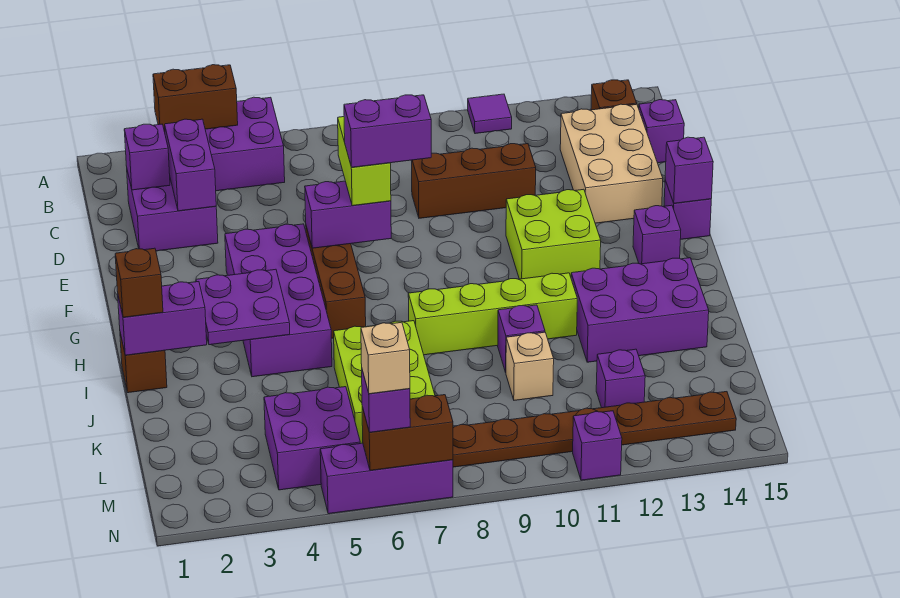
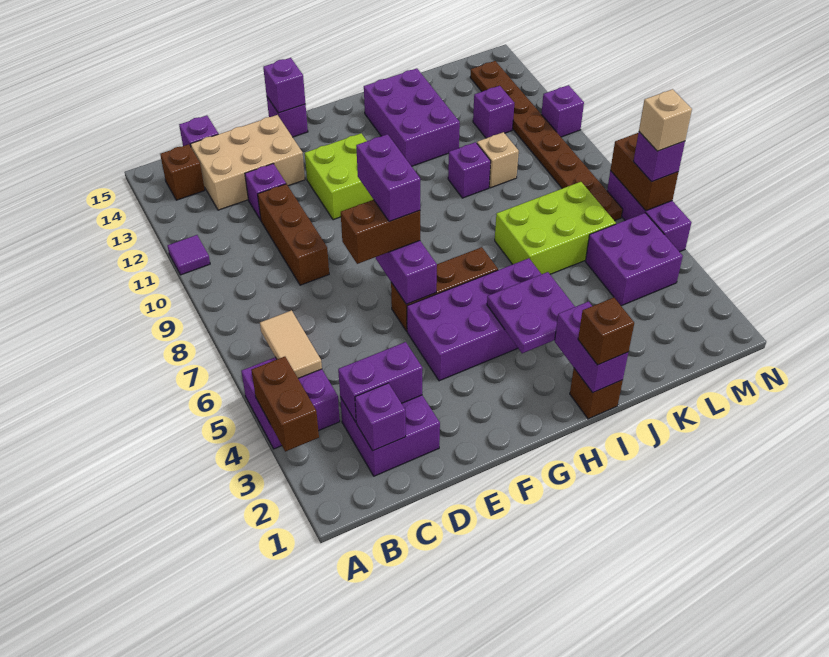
none -> tan 1x2 tile [260,310,322,378]
lime 1x2 brick [338,117,391,206] -> brown 1x2 brick [341,200,420,264]
purple 1x1 brick [633,205,681,264] -> purple 1x1 brick moved to [245,164,286,220]
lime 1x4 brick [408,273,577,355] -> none

